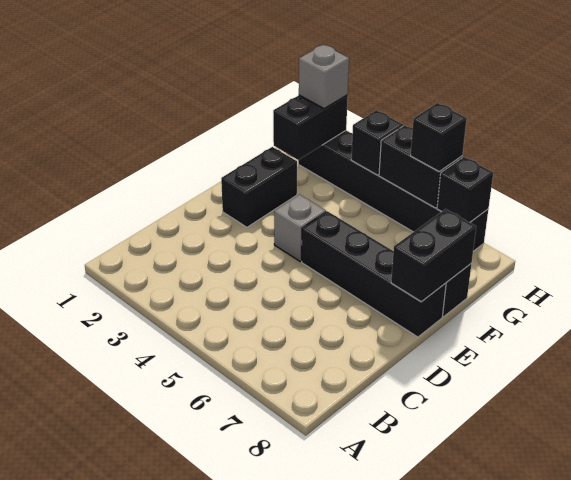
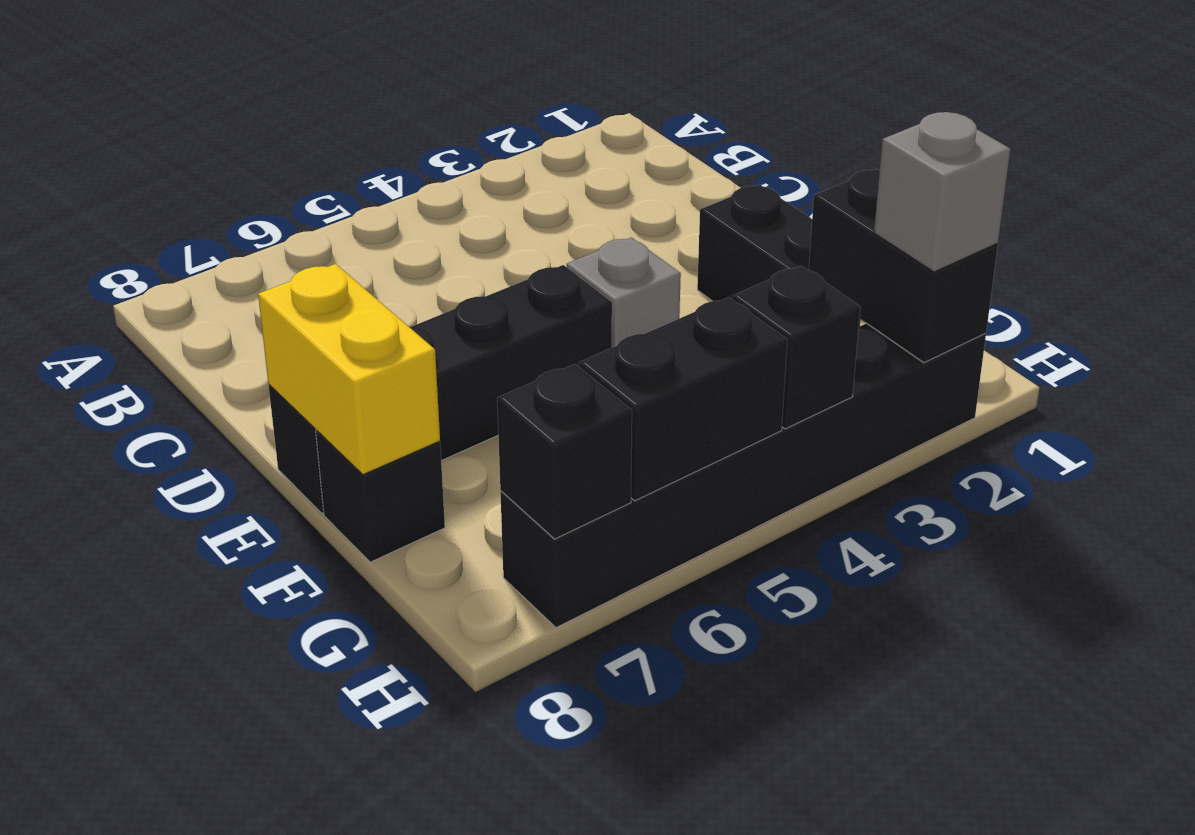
black 1x2 brick [391,209,476,302] -> yellow 1x2 brick [258,264,440,475]
black 1x1 brick [411,103,467,172] -> none

